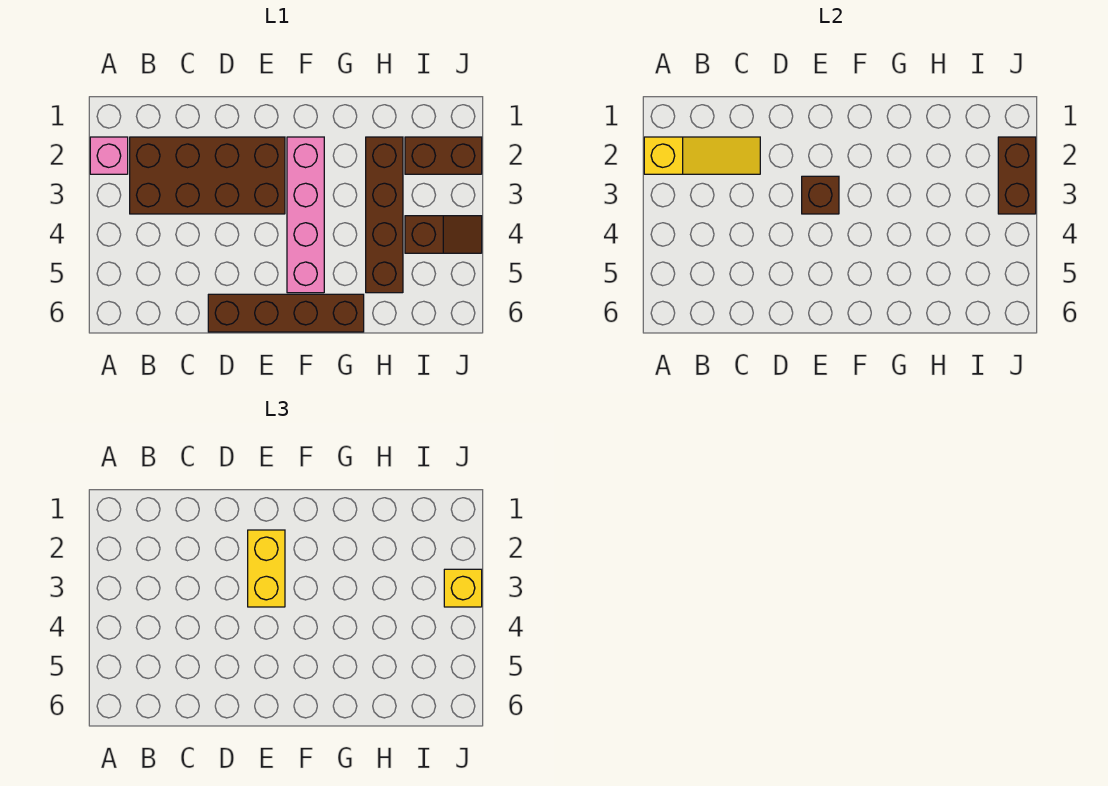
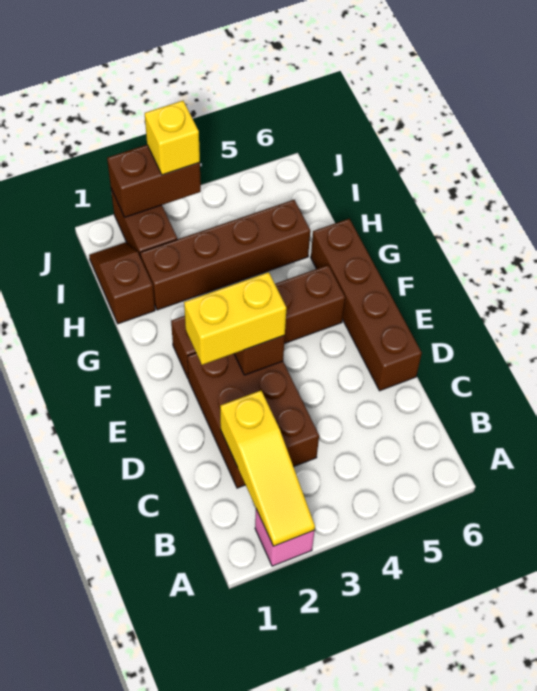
yellow 1x3 slope [644,137,760,174] -> yellow 1x3 slope turned to [220,391,315,546]
brown 2x4 brick [130,137,285,214] -> brown 2x3 brick [187,353,319,488]
pink 1x4 brick [287,137,324,293] -> brown 1x4 brick [171,265,345,378]
brown 1x2 slope [405,216,482,253] -> brown 1x2 slope moved to [89,242,155,324]

